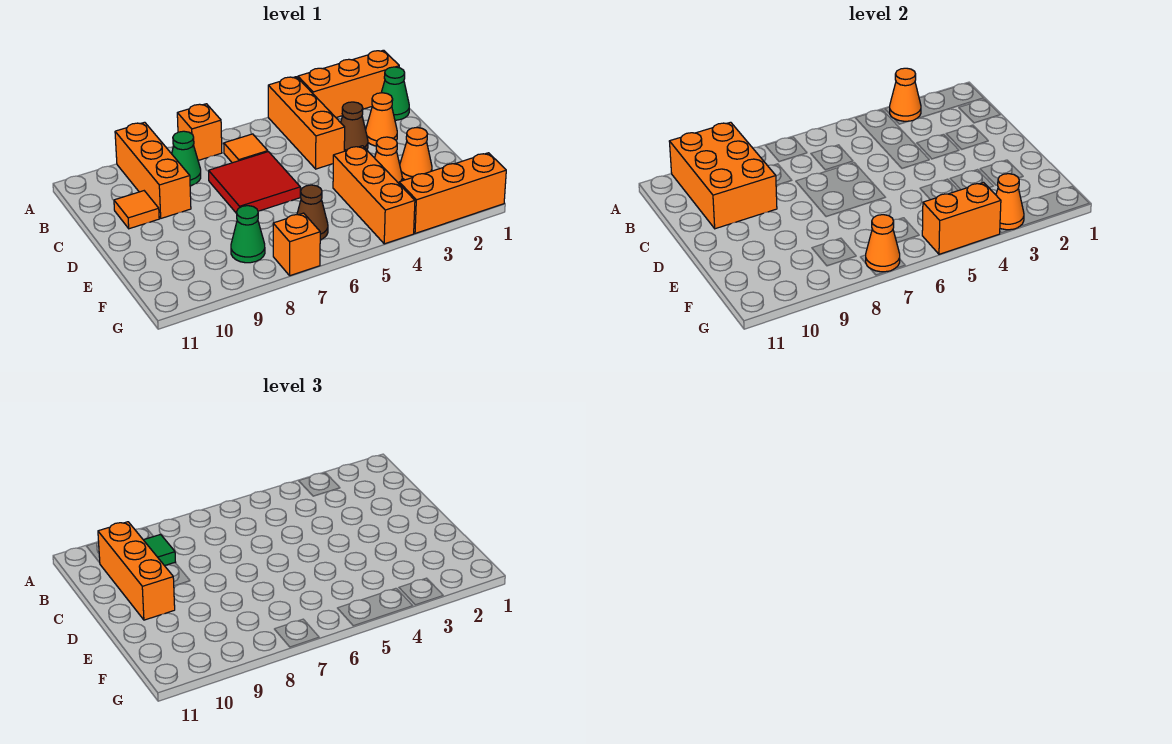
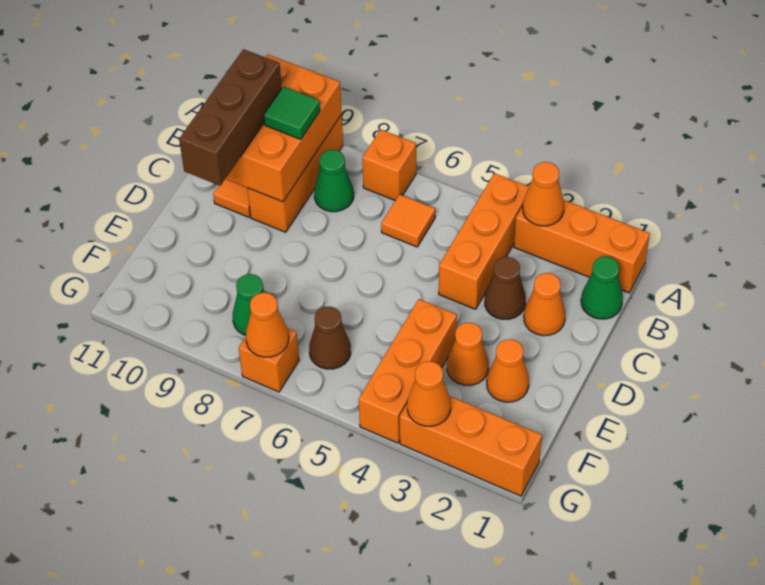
orange 1x3 brick [98,522,175,620] -> brown 1x3 brick [179,49,282,186]
red 2x2 tile [209,152,300,212] -> none
orange 1x2 brick [922,183,1001,254] -> none

